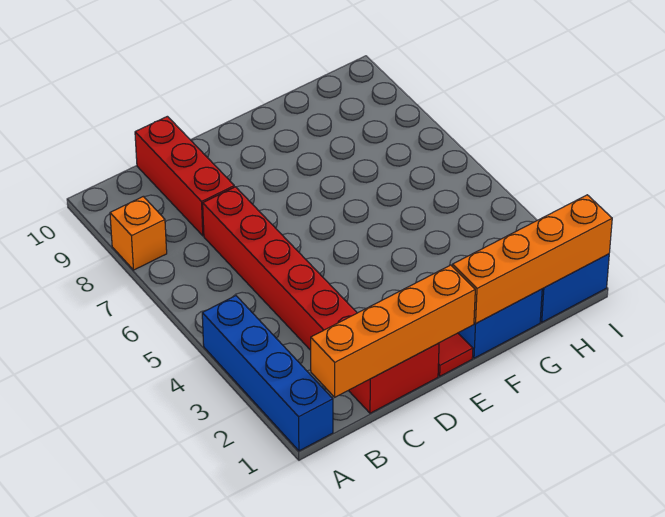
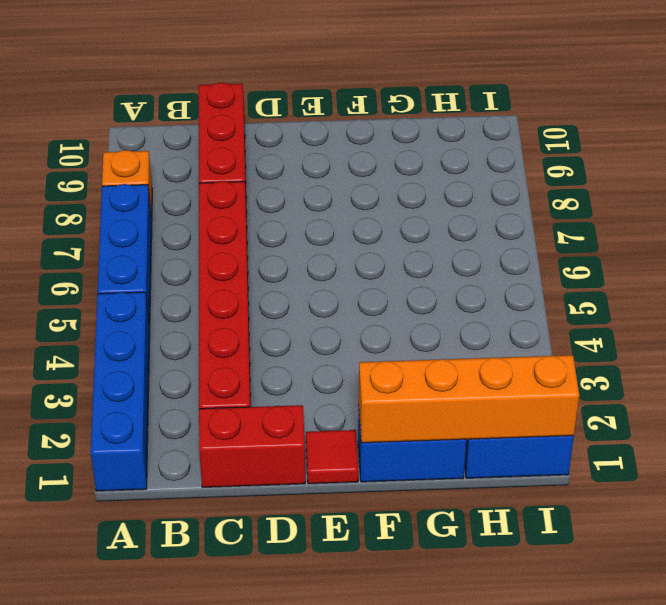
none -> blue 1x3 brick [97,184,152,330]
orange 1x4 brick [311,265,475,397] -> none

